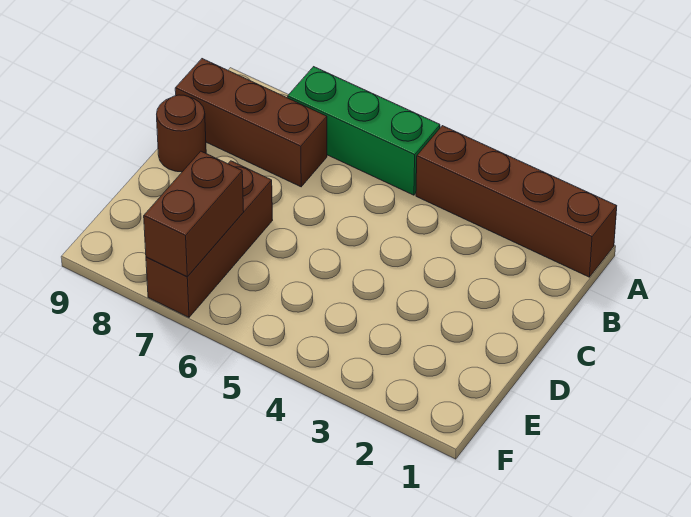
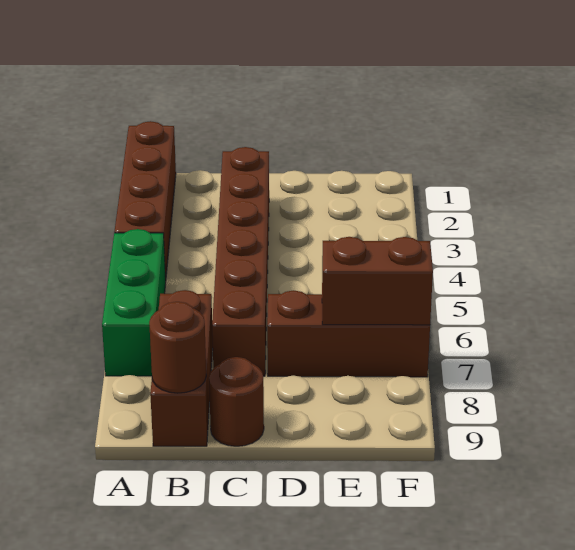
none -> brown 1x1 round brick [149,302,206,393]
none -> brown 1x6 brick [212,147,269,376]

